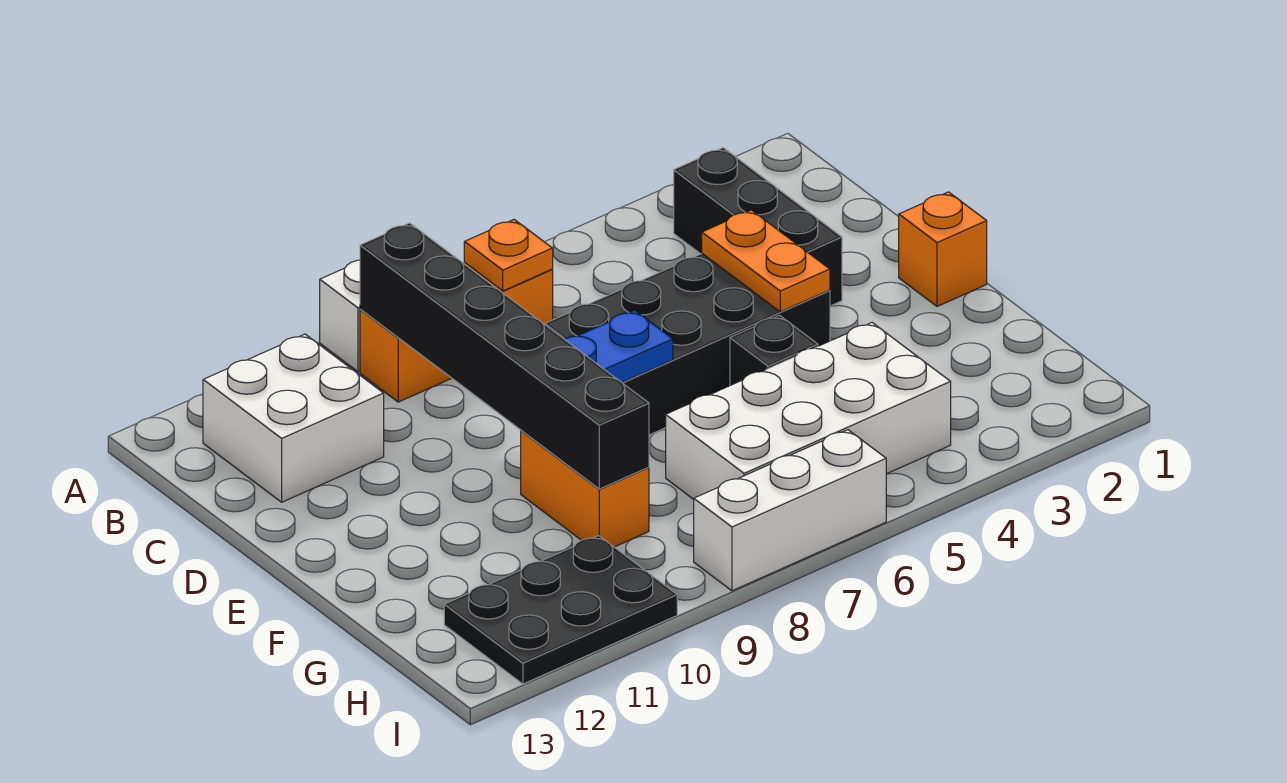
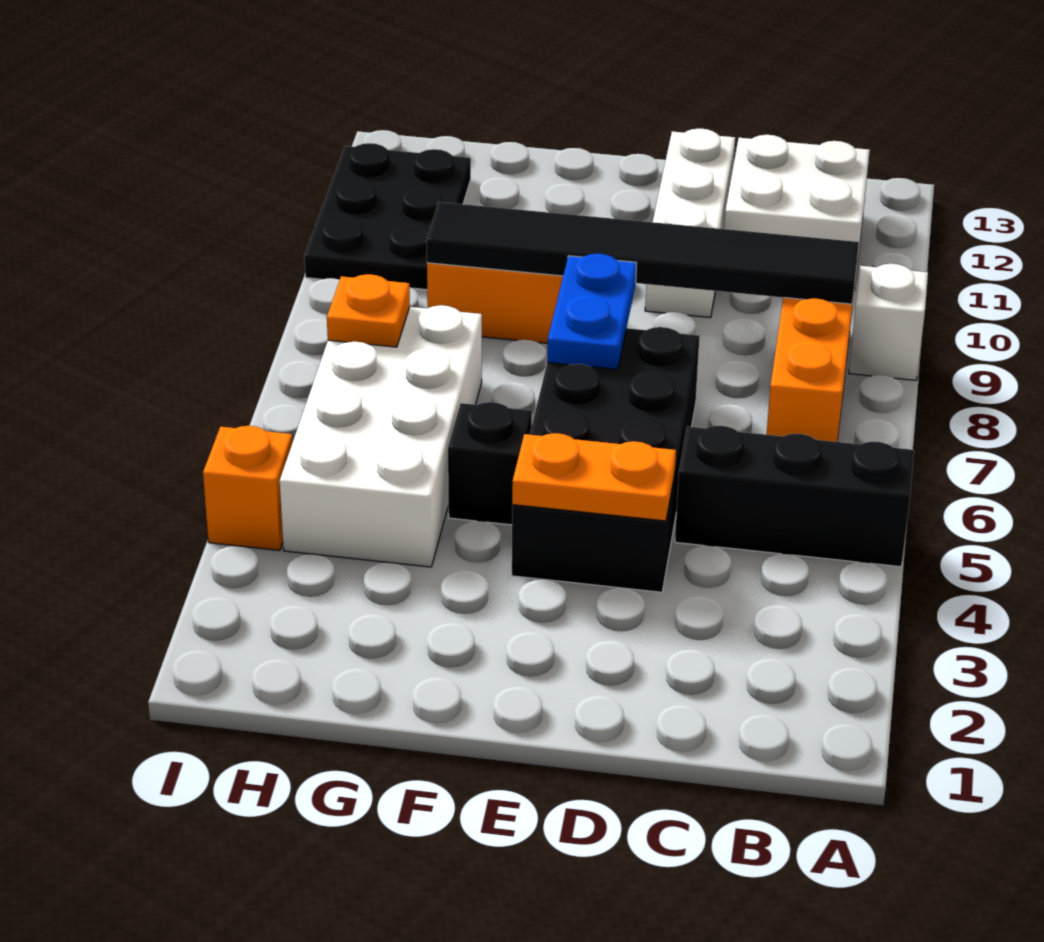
black 1x3 brick [673,148,842,306] -> black 1x3 brick moved to [675,426,914,567]
orange 1x1 plate [464,220,553,291] -> orange 1x1 plate moved to [327,274,410,347]
black 1x6 brick [360,223,649,489] -> black 1x6 tile [427,202,859,304]
orange 1x1 brick [899,192,987,306] -> orange 1x1 brick moved to [203,426,292,551]
white 1x3 brick [694,430,886,591] -> white 1x3 brick moved to [645,128,735,318]

